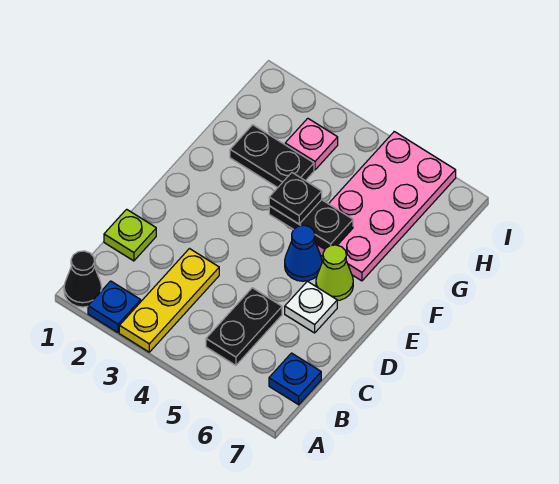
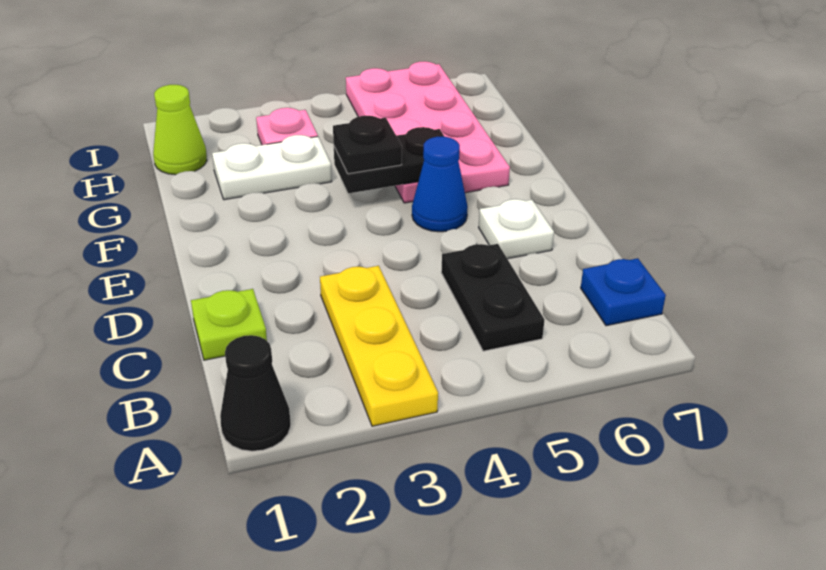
blue 1x1 plate [88,281,141,333] -> none
lime 1x1 cone [316,245,353,301] -> lime 1x1 cone moved to [153,85,207,175]
black 1x2 plate [230,125,314,188] -> white 1x2 plate [212,135,332,200]

